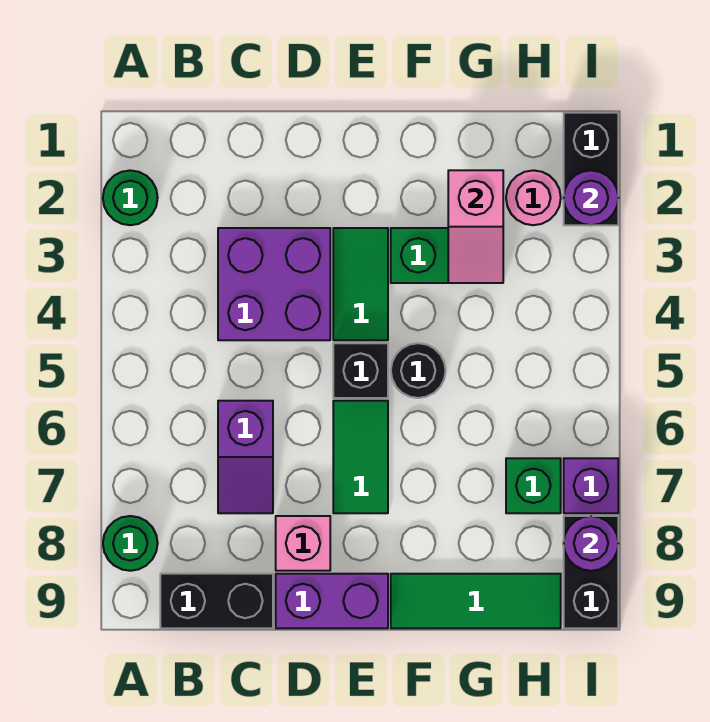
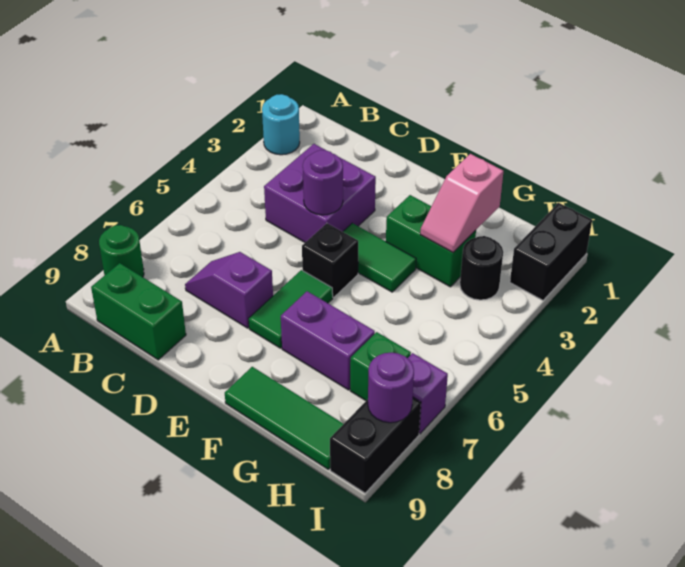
green 1x1 round brick [103,170,158,225] -> cyan 1x1 round brick [262,94,300,155]
black 1x2 brick [160,574,273,628] -> green 1x2 brick [91,263,186,360]
purple 1x2 slope [218,401,273,513] -> purple 1x2 slope turned to [185,252,273,328]
pink 1x1 brick [276,516,330,571] -> none
purple 1x2 brick [276,574,388,628] -> purple 1x2 brick moved to [281,291,375,390]
green 1x2 tile [333,228,388,340] -> green 1x2 tile turned to [343,223,416,292]
black 1x1 round brick [391,343,446,398] -> black 1x1 round brick moved to [460,236,503,300]
pink 1x1 round brick [506,170,561,225] -> none
purple 1x1 round brick [564,170,618,225] -> purple 1x1 round brick moved to [303,150,343,215]

